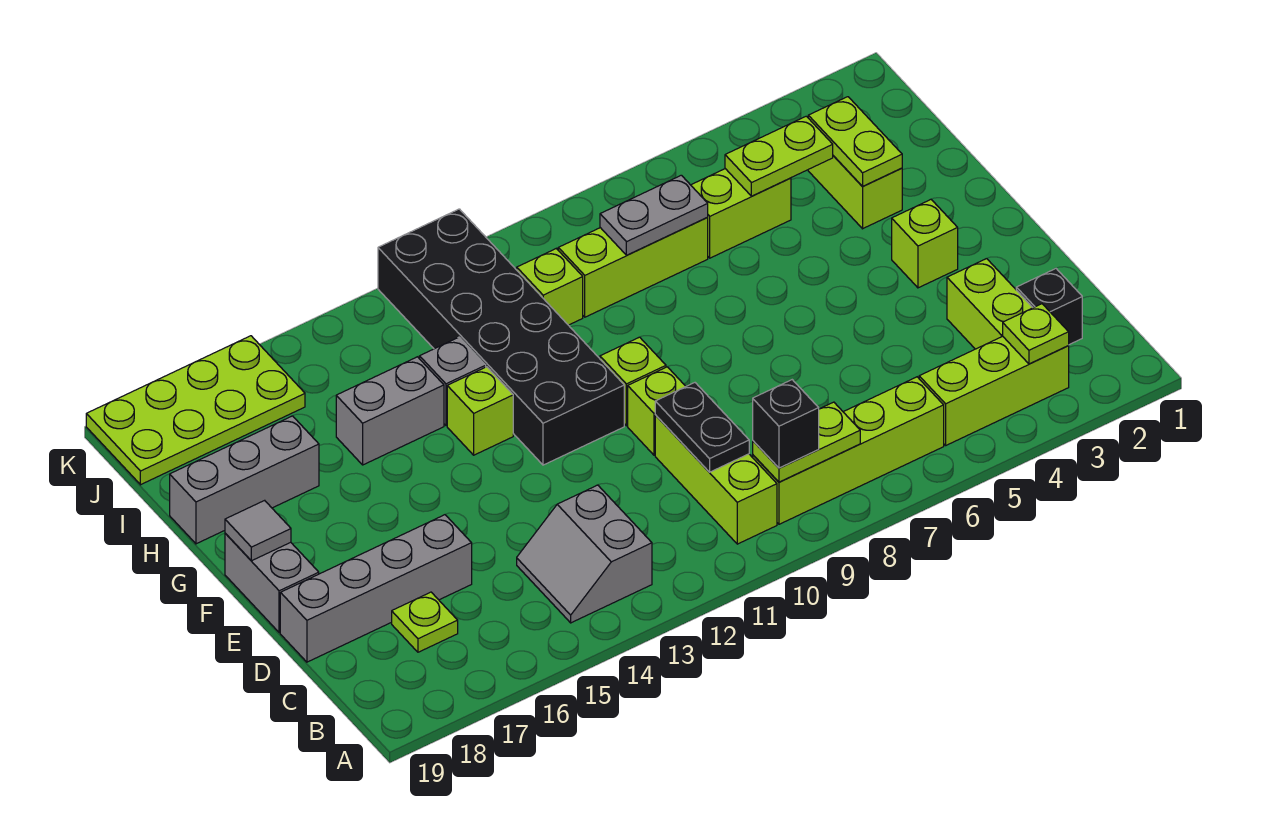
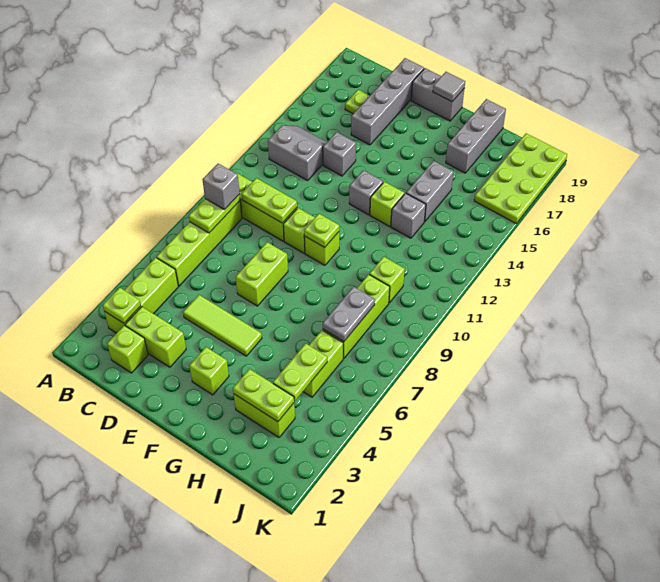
black 1x1 brick [753,380,819,468] -> grey 1x1 brick [202,163,240,210]
black 1x1 brick [1016,268,1082,345] -> lime 1x1 brick [107,325,148,373]
black 1x2 plate [655,383,749,472] -> lime 1x2 plate [241,178,297,223]
none -> lime 1x3 tile [183,295,262,356]
none -> grey 1x1 brick [323,132,356,176]
none -> lime 1x2 brick [236,242,288,306]
none -> lime 1x1 plate [304,214,339,247]
black 2x6 brick [378,209,624,465] -> none
none -> grey 1x1 brick [349,170,383,215]

